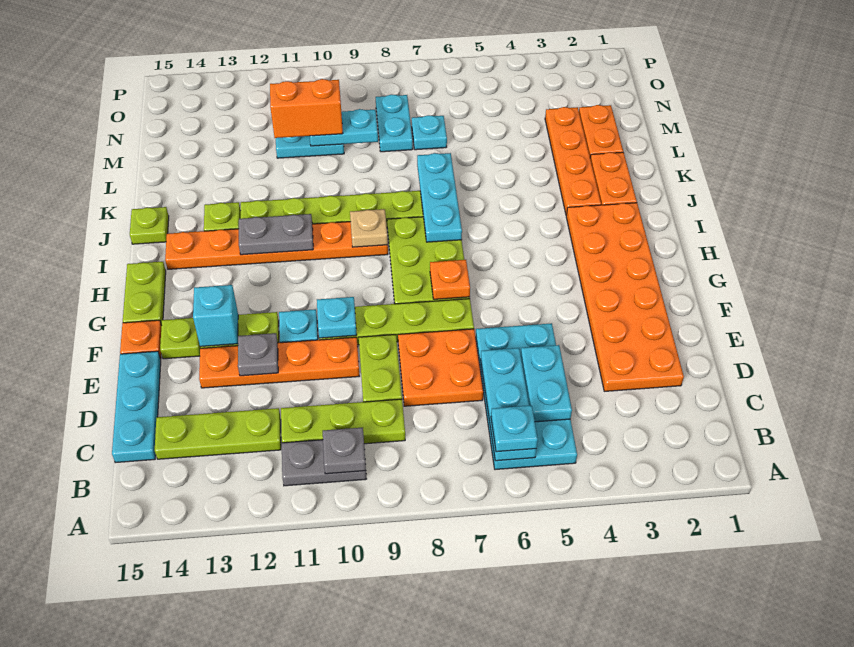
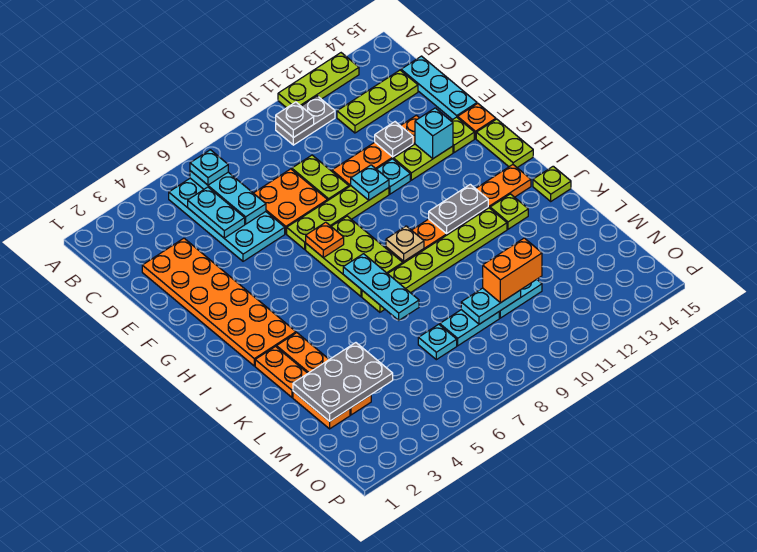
lime 1x3 plate [281,399,405,444] -> lime 1x3 plate moved to [278,53,359,108]
none -> grey 2x3 plate [293,343,393,421]
cyan 1x2 plate [376,94,413,152] -> cyan 1x2 plate turned to [440,310,499,346]

